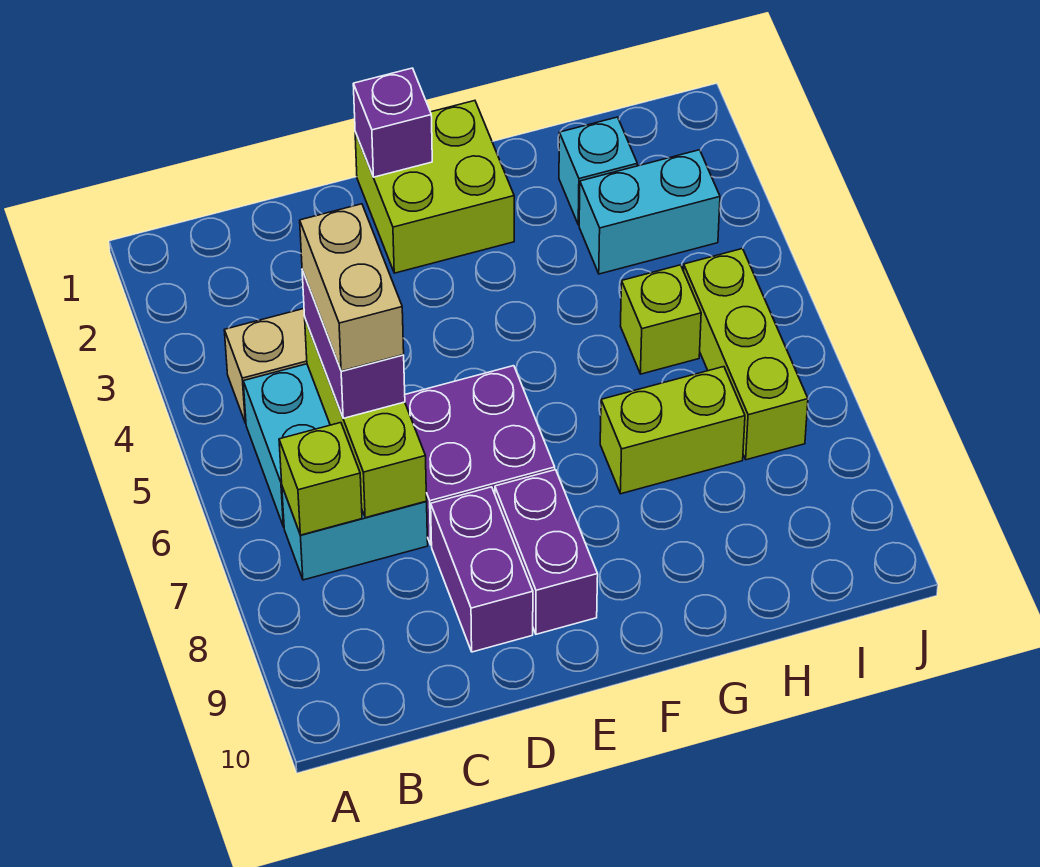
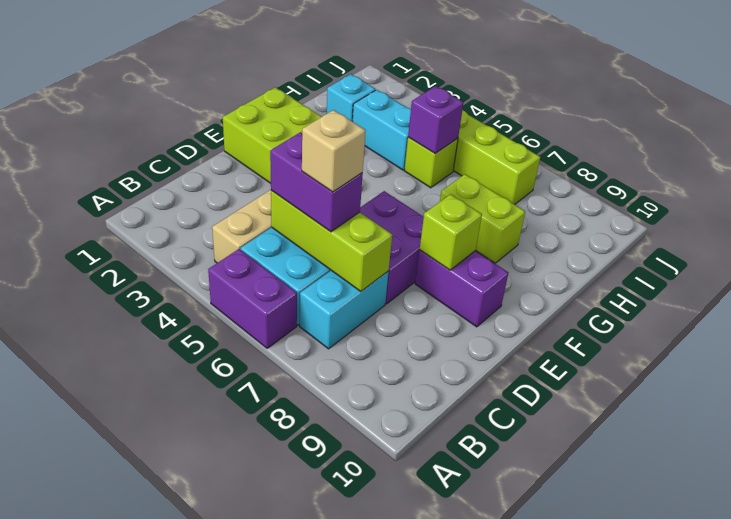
lime 1x1 brick [279,423,362,535] -> lime 1x1 brick moved to [420,194,482,270]
tan 1x2 brick [300,204,404,371] -> tan 1x1 brick [302,110,366,192]
purple 1x2 brick [431,487,533,652] -> purple 1x2 brick moved to [208,249,297,348]
purple 1x1 brick [353,68,432,177] -> purple 1x1 brick moved to [408,86,463,154]
lime 1x2 brick [600,367,745,494] -> lime 1x2 brick turned to [440,174,525,263]
cyan 1x2 brick [579,150,720,274] -> cyan 1x2 brick turned to [352,90,411,170]

